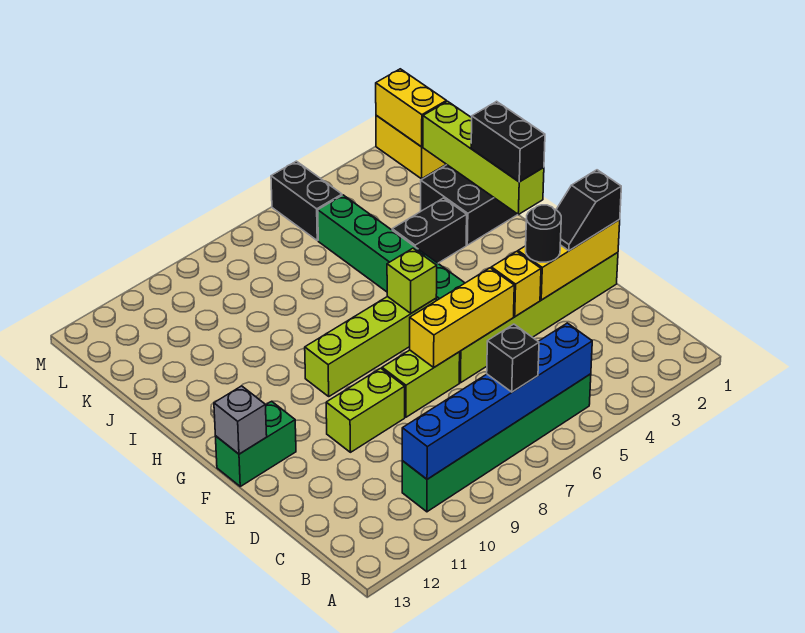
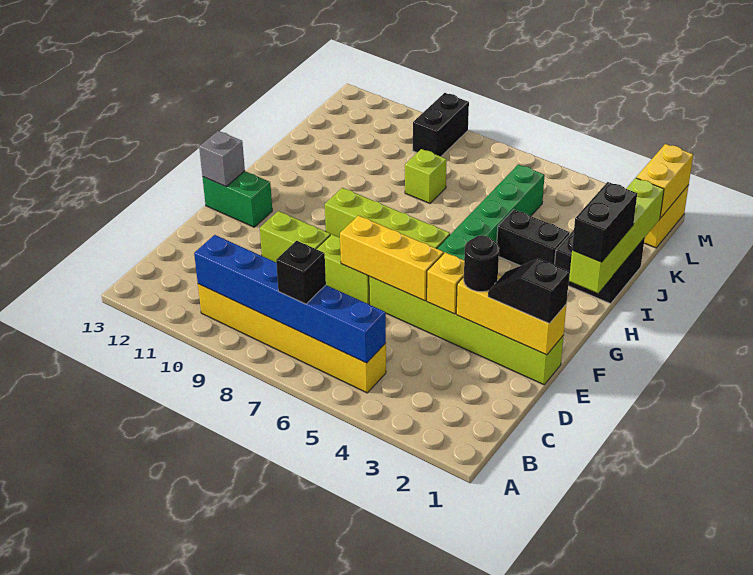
green 1x6 brick [402,374,591,512] -> yellow 1x6 brick [198,284,386,393]
lime 1x1 brick [387,248,437,313] -> lime 1x1 brick moved to [405,149,447,203]
black 1x2 brick [271,161,342,241] -> black 1x2 brick moved to [413,93,469,156]

